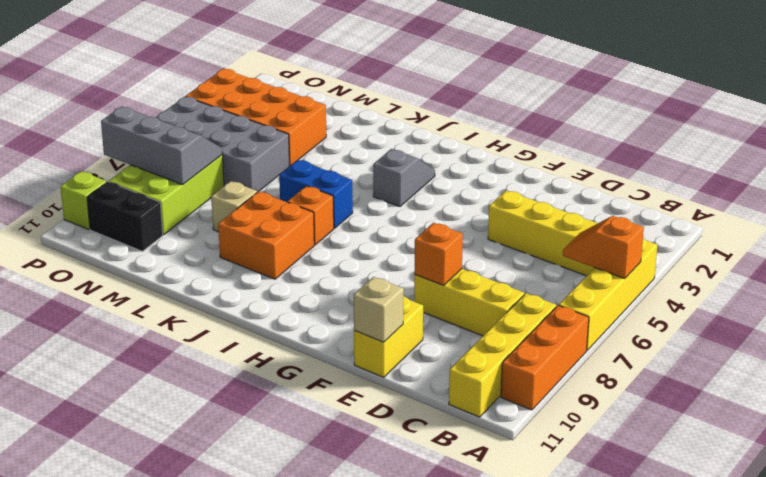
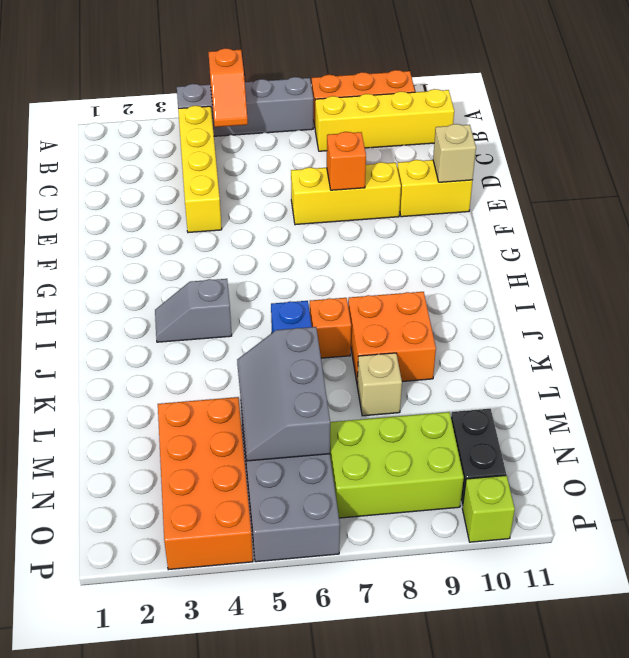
yellow 1x4 brick [559,238,657,350] -> grey 1x4 brick [177,77,313,136]
yellow 1x3 brick [414,269,524,336] -> yellow 1x3 brick turned to [291,162,401,225]
grey 2x3 slope [101,106,222,185] -> grey 2x3 slope moved to [237,327,330,461]

